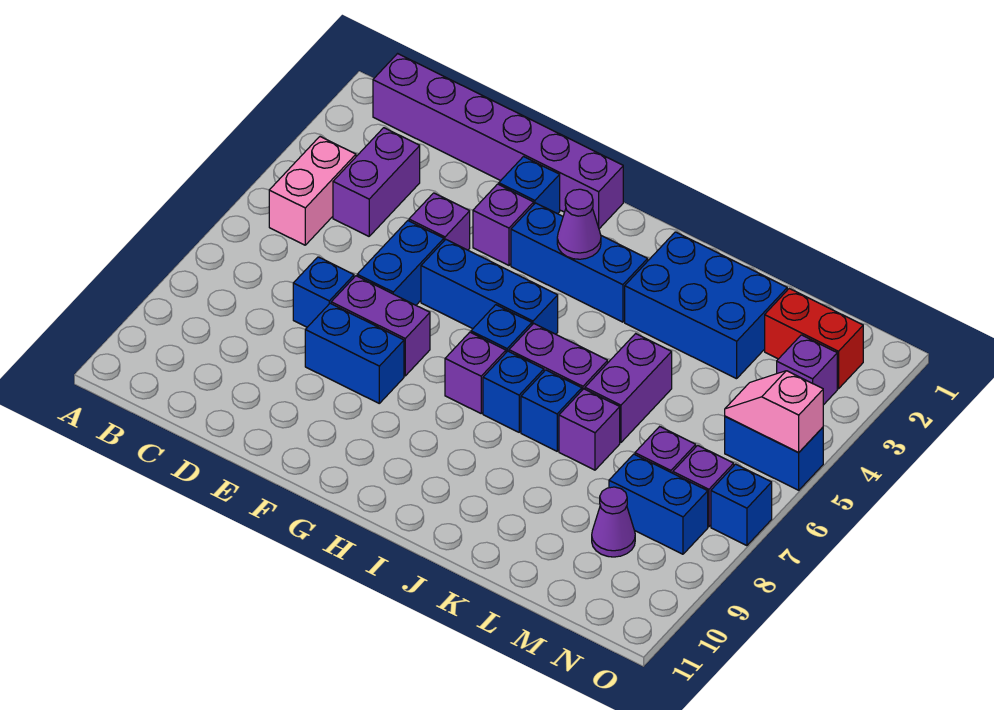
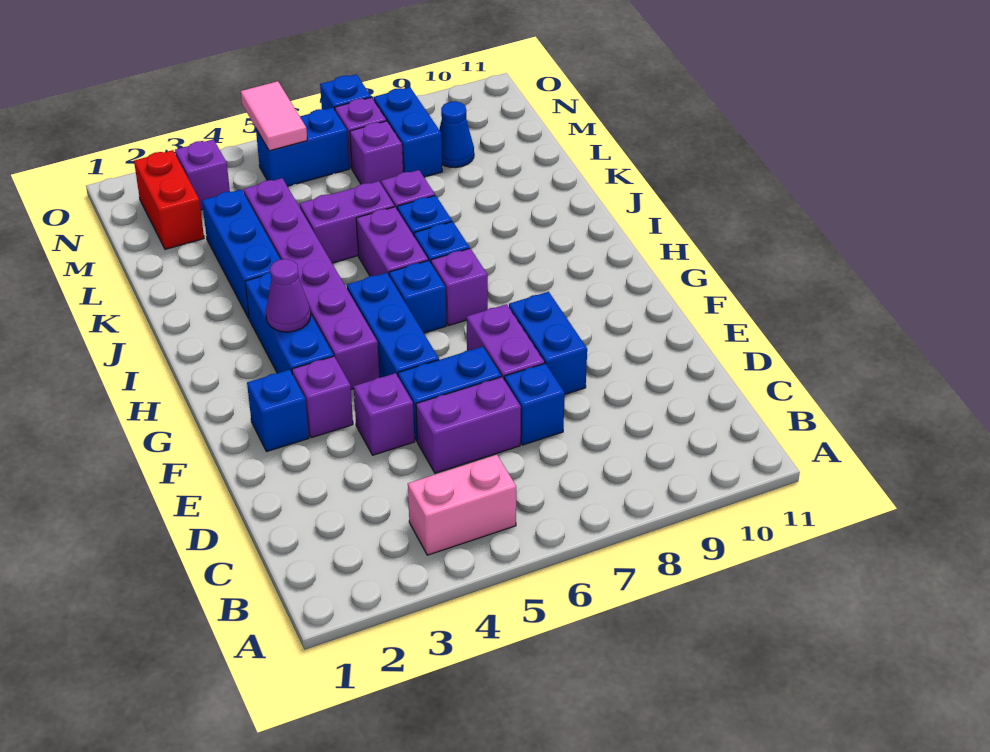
purple 1x6 brick [373,54,623,229] -> purple 1x6 brick moved to [244,178,379,390]
purple 1x2 brick [333,128,420,236] -> purple 1x2 brick moved to [416,377,521,473]
blue 2x3 brick [625,232,787,379] -> blue 1x3 brick [202,190,281,318]
purple 1x1 cone [592,487,635,557] -> blue 1x1 cone [439,101,474,167]
blue 1x2 brick [725,416,823,490] -> blue 1x2 brick turned to [256,108,349,186]
pink 1x2 slope [725,371,823,453] -> pink 1x2 tile [241,81,307,151]

